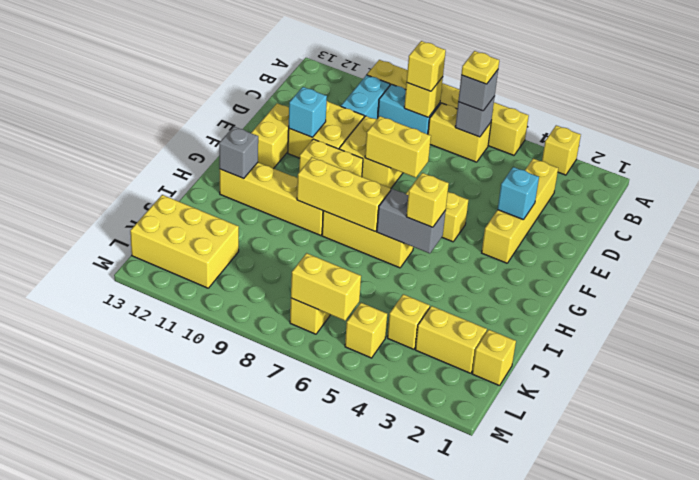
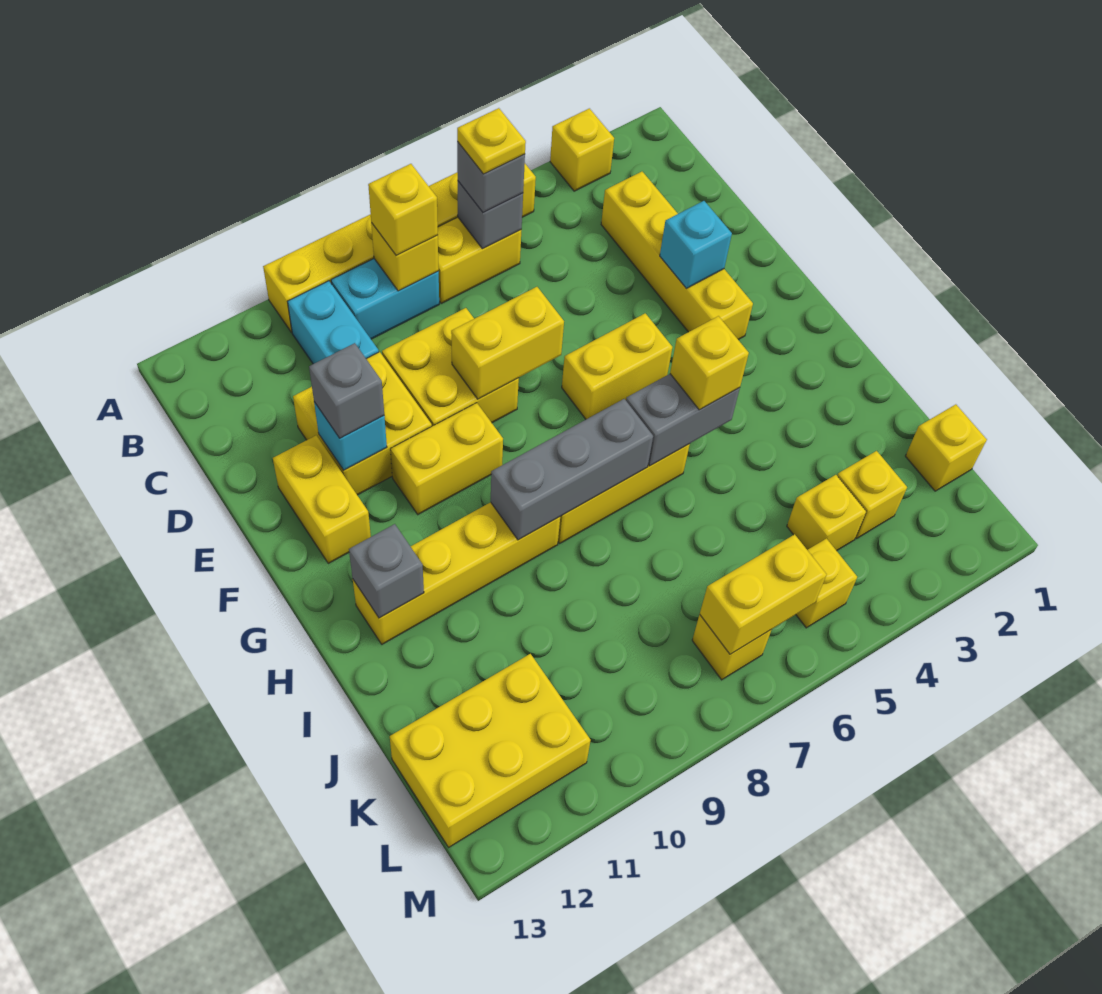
none -> grey 1x1 brick [309,343,384,438]
yellow 1x3 brick [297,157,391,231] -> grey 1x3 brick [491,399,653,540]
yellow 1x2 brick [415,306,487,373] -> yellow 1x1 brick [837,451,907,539]

